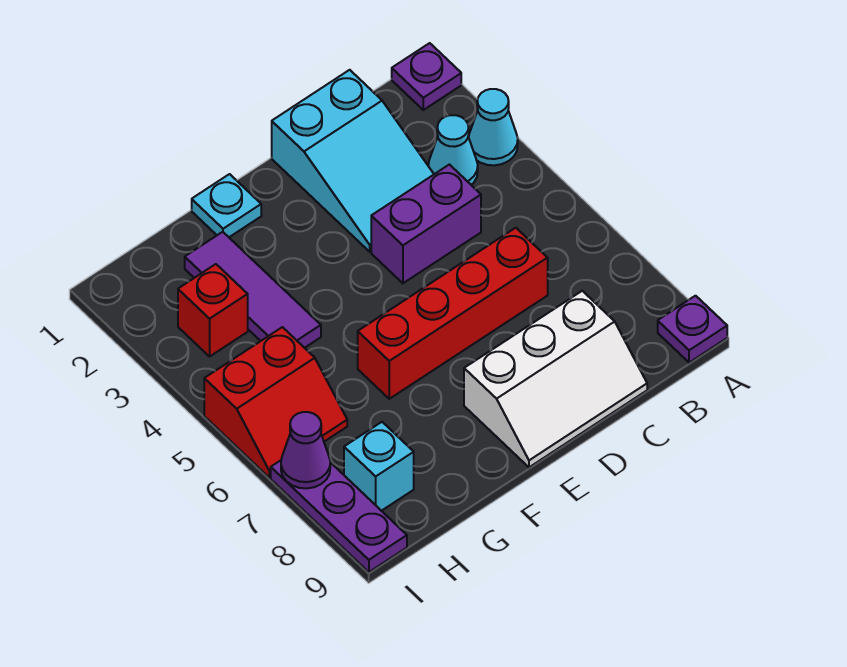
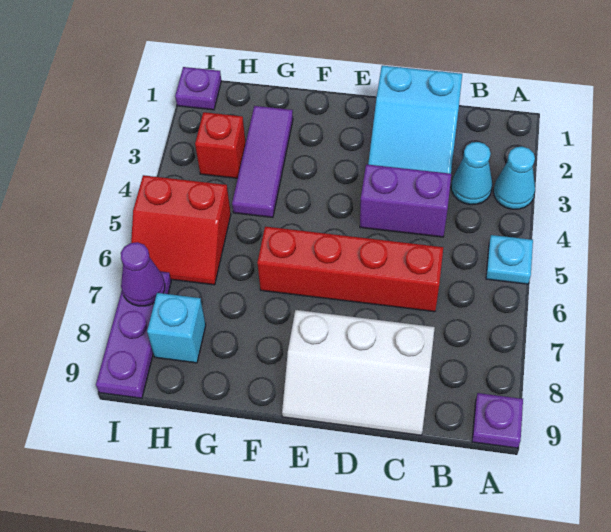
purple 1x1 plate [392,43,461,110] -> purple 1x1 plate moved to [175,67,221,110]
cyan 1x1 plate [192,174,261,237] -> cyan 1x1 plate moved to [486,235,533,284]

